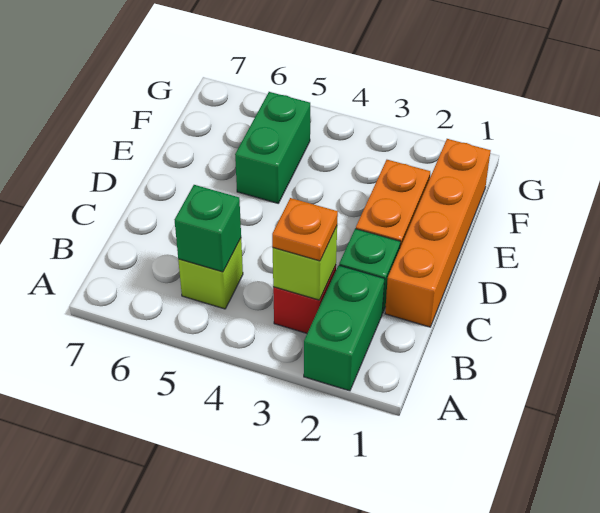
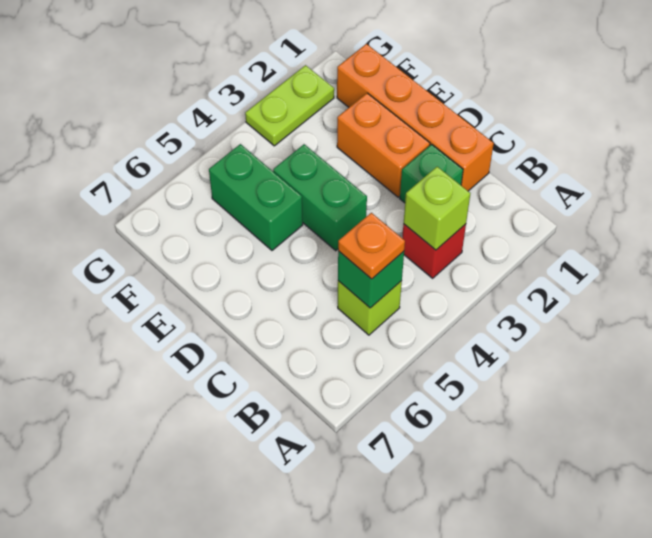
green 1x2 brick [304,265,385,391] -> green 1x2 brick moved to [273,144,367,251]
orange 1x1 plate [272,198,338,261] -> orange 1x1 plate moved to [338,213,405,279]
none -> lime 1x2 plate [245,65,334,146]

